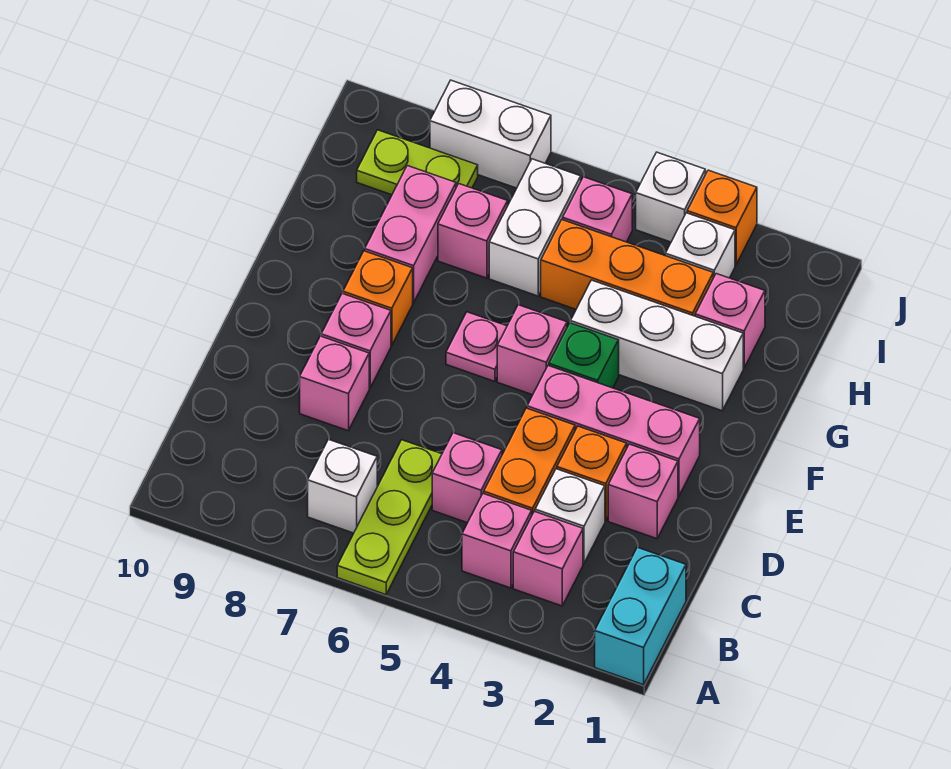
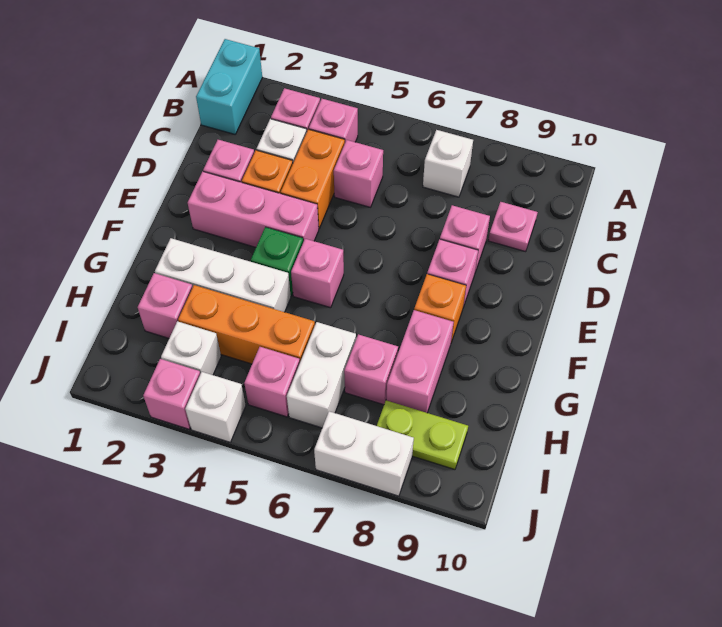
lime 1x3 plate [337,440,442,595] -> none
pink 1x1 plate [446,312,507,381] -> pink 1x1 plate moved to [488,202,538,252]
orange 1x1 brick [687,170,757,265] -> pink 1x1 brick [143,359,200,429]

